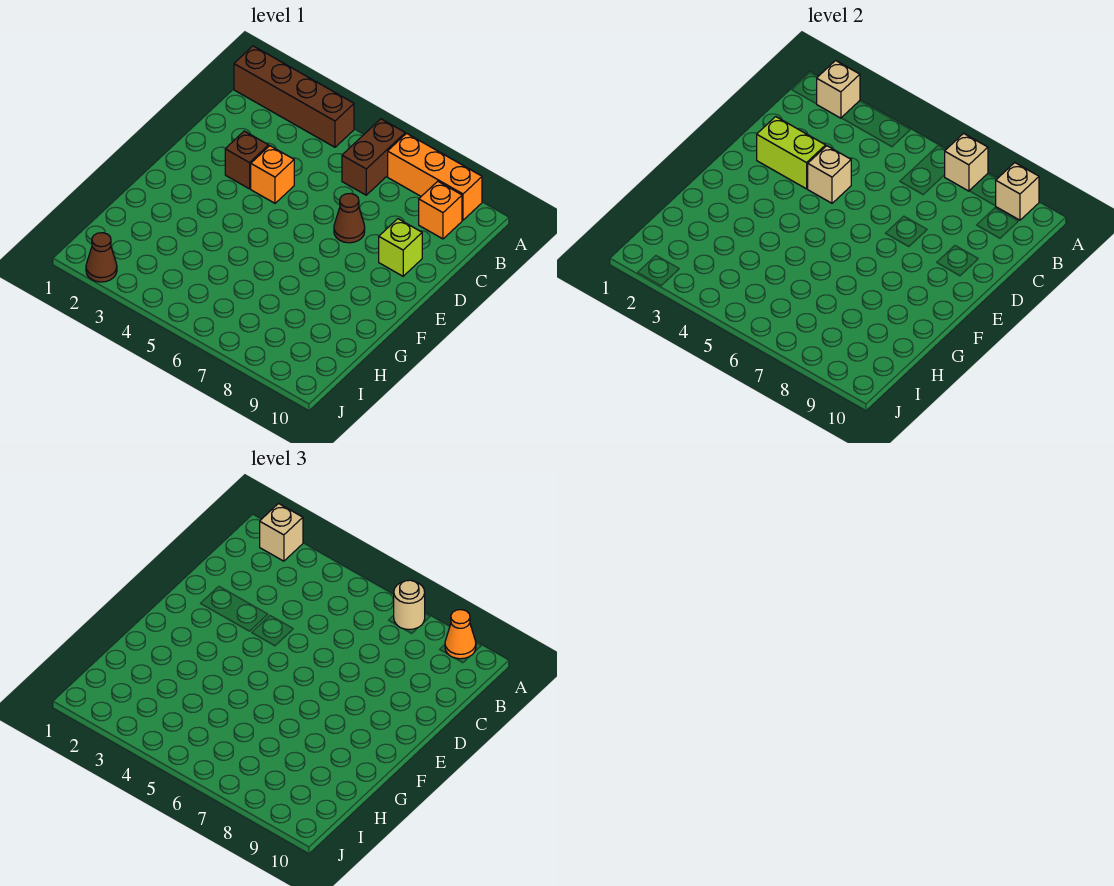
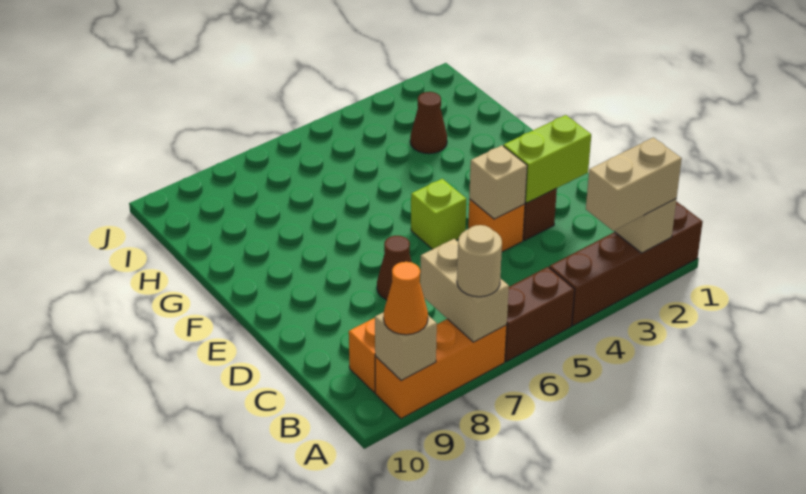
tan 1x1 brick [260,504,303,561] -> tan 1x2 brick [586,137,682,231]
brown 1x2 brick [342,119,405,195] -> brown 1x2 brick turned to [505,267,575,362]
tan 1x1 brick [945,133,988,191] -> tan 1x2 brick [420,239,509,342]
lime 1x1 brick [379,219,422,276] -> lime 1x1 brick moved to [411,179,466,249]
brown 1x1 cone [86,233,117,282] -> brown 1x1 cone moved to [410,92,447,154]

